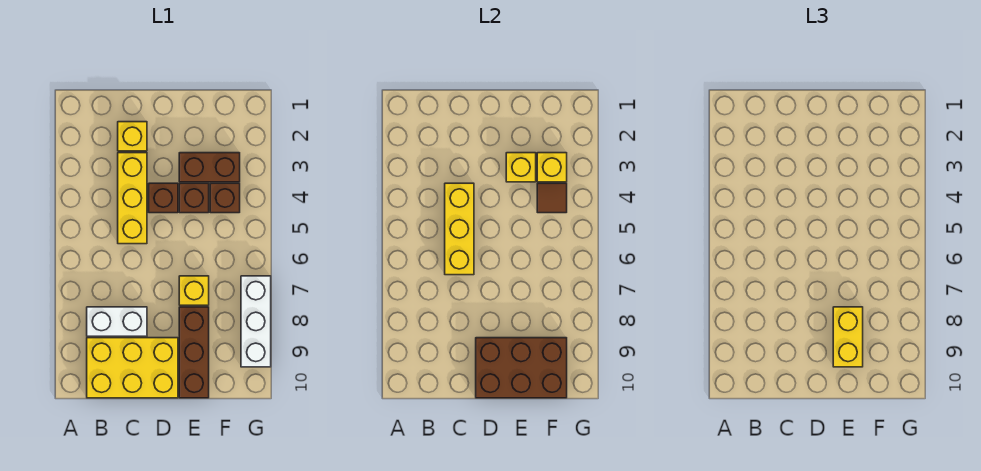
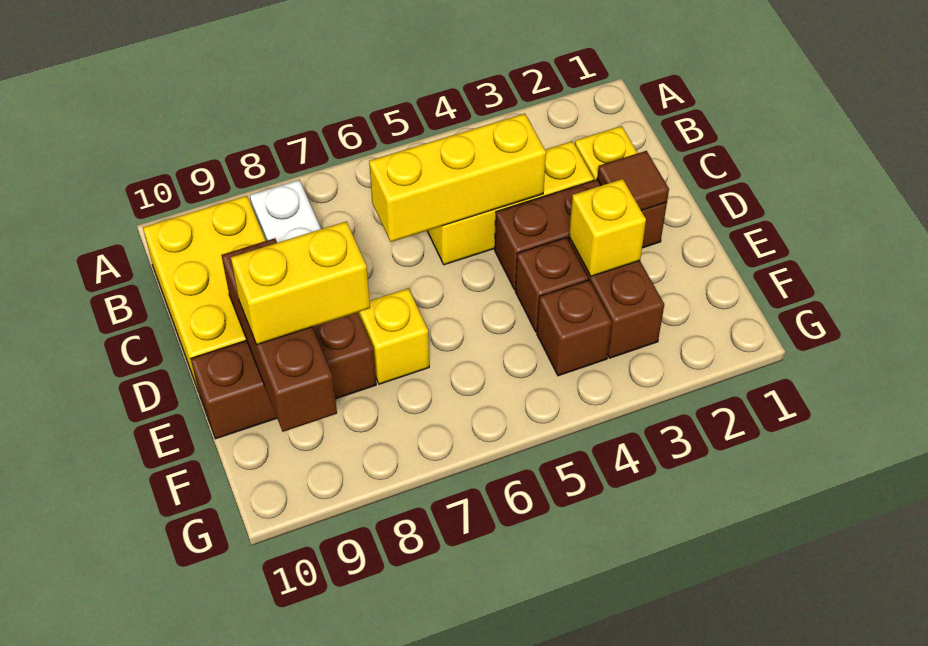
brown 1x1 brick [149,183,178,213] -> brown 1x3 brick [495,180,667,290]
brown 2x3 brick [476,338,567,398] -> brown 1x3 brick [221,238,337,432]
yellow 1x1 brick [537,153,567,182] -> none
brown 1x1 tile [537,183,567,213] -> brown 1x1 tile moved to [597,151,669,211]
white 1x3 brick [241,276,271,367] -> none

